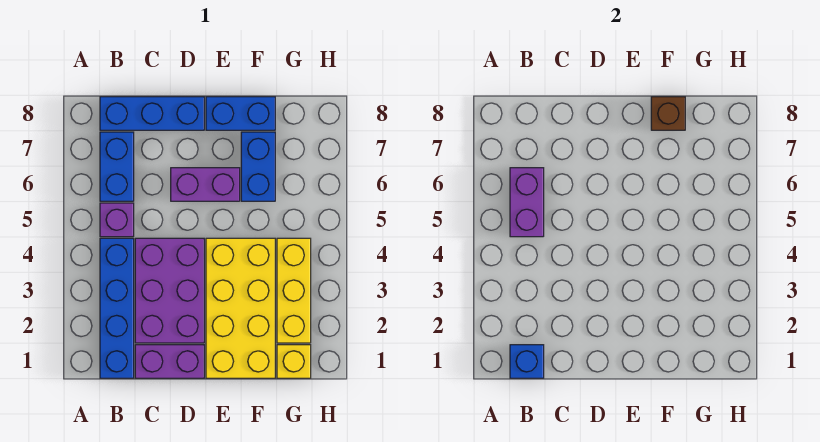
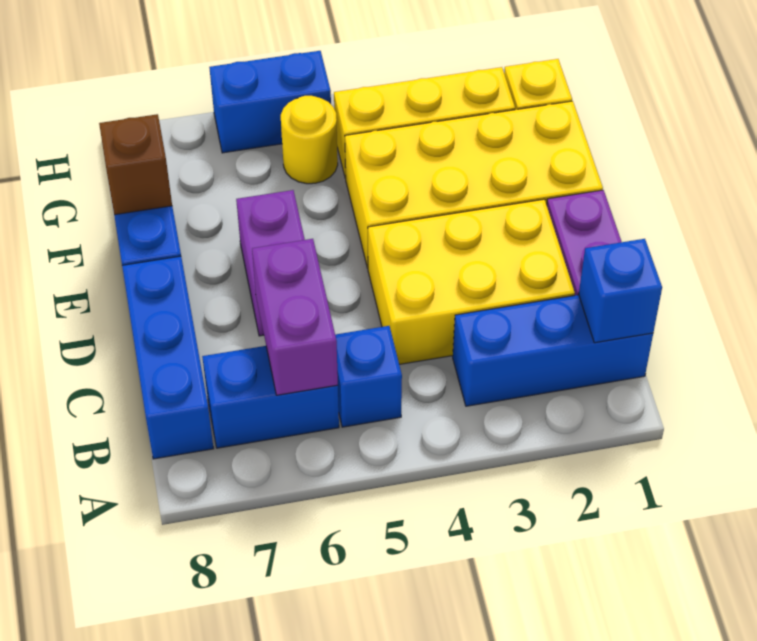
blue 1x4 brick [100,238,134,378] -> blue 1x3 brick [453,295,653,406]
purple 1x1 brick [100,203,134,237] -> blue 1x1 brick [335,326,402,427]
purple 1x2 brick [510,168,544,237] -> purple 1x2 brick turned to [252,239,338,395]
purple 2x3 brick [135,238,204,343] -> yellow 2x3 brick [368,199,575,364]
blue 1x2 brick [241,132,275,201] -> blue 1x2 brick moved to [209,51,331,153]
none -> yellow 1x1 round brick [281,96,338,184]

